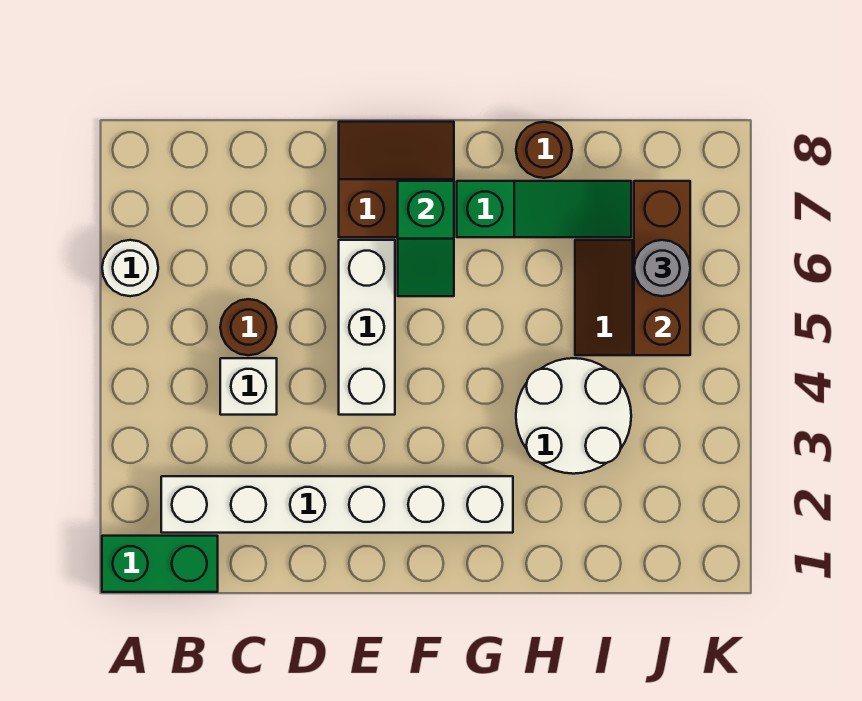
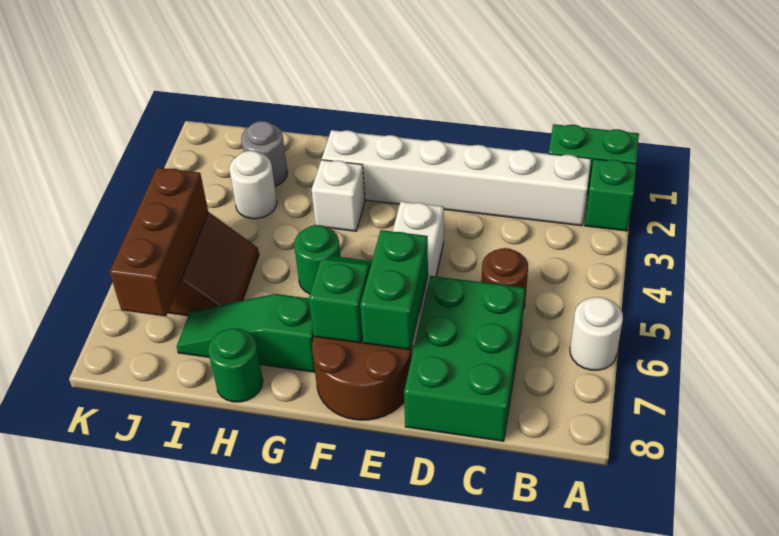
none -> green 1x1 brick [585,159,636,231]
white 1x1 brick [220,358,277,415] -> white 1x1 brick moved to [312,160,365,231]
none -> green 2x3 brick [404,276,525,441]
none -> green 1x2 brick [360,230,428,350]
brown 2x2 slope [339,122,454,237] -> brown 2x2 round brick [312,337,412,420]
none -> green 1x1 round brick [294,225,341,294]
white 2x2 round brick [516,358,631,474] -> white 1x1 round brick [229,151,277,219]
brown 1x1 round brick [516,122,572,178] -> green 1x1 round brick [208,329,263,402]
grey 1x1 round brick [634,240,690,296] -> grey 1x1 round brick moved to [241,121,287,186]

